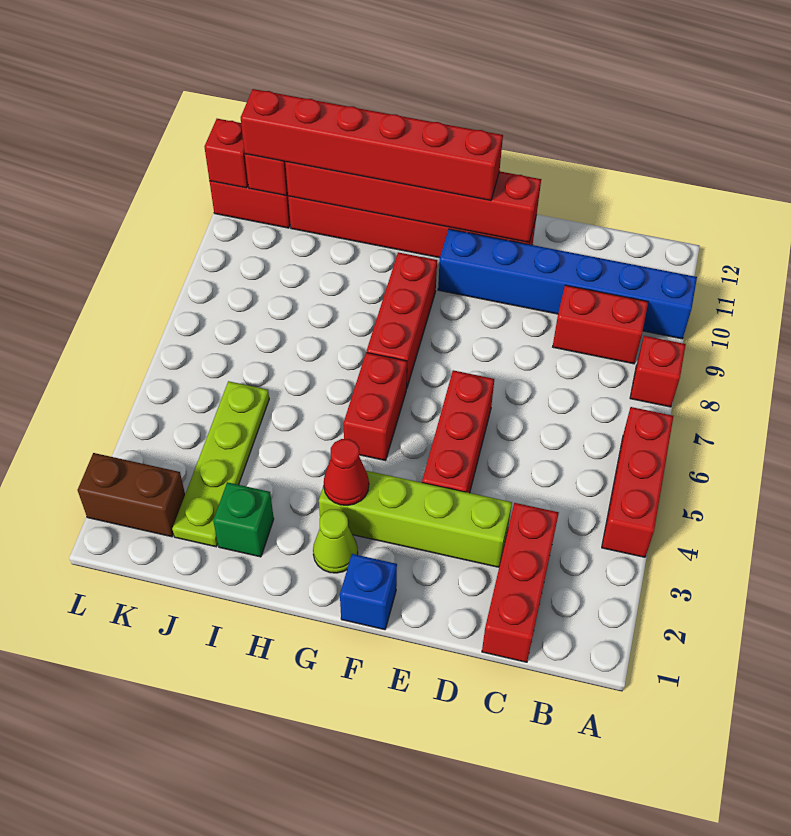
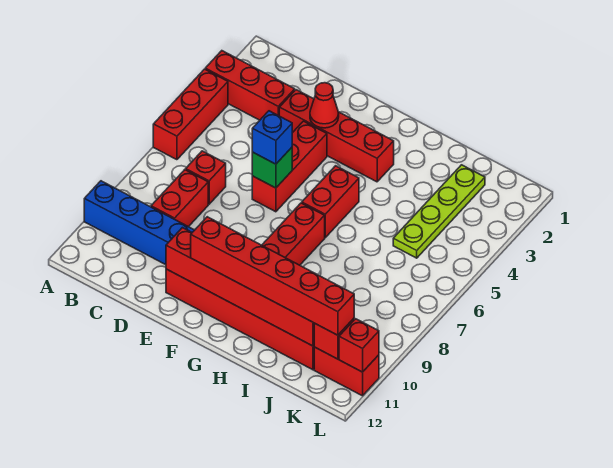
red 1x1 brick [630,336,686,407] -> red 1x1 brick moved to [186,151,226,204]
red 1x2 brick [553,285,648,364] -> red 1x2 brick turned to [151,170,208,227]
red 1x3 brick [482,503,559,662] -> red 1x3 brick turned to [205,51,295,120]
lime 1x4 brick [319,471,512,567] -> red 1x4 brick [279,90,394,182]
blue 1x1 brick [340,554,397,630] -> blue 1x1 brick moved to [252,111,292,164]
lime 1x1 cone [313,509,358,573] -> none
red 1x1 cone [324,439,369,505] -> red 1x1 cone moved to [310,83,339,128]
green 1x1 brick [213,482,274,557] -> green 1x1 brick moved to [252,148,292,188]
brown 1x2 brick [78,453,185,537] -> none

